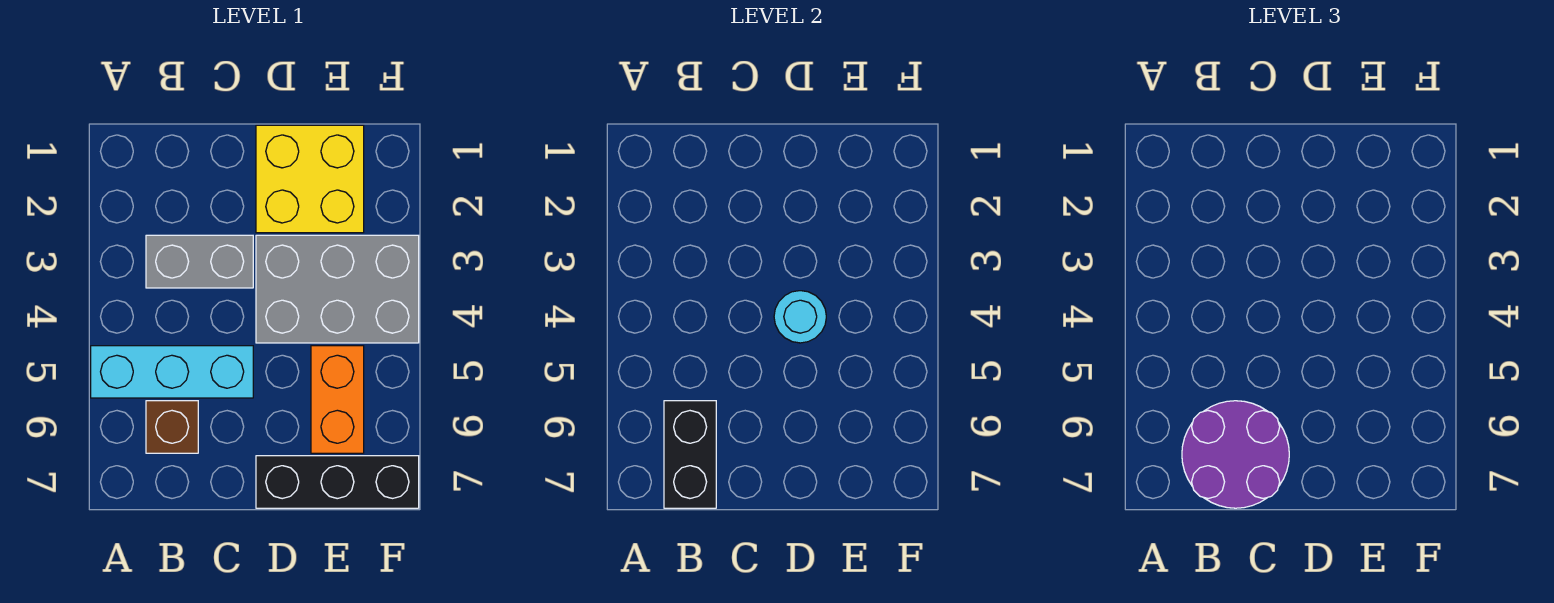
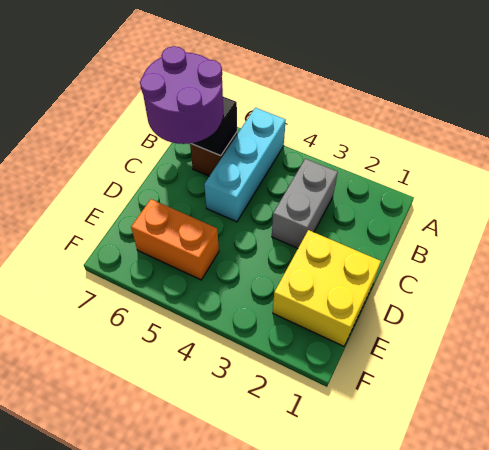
grey 2x3 brick [256,235,419,343] -> none
cyan 1x1 round brick [774,291,826,343] -> none
black 1x3 brick [256,456,419,508] -> none

